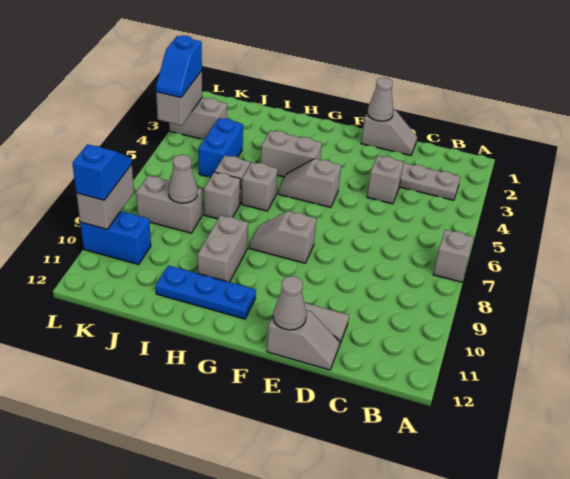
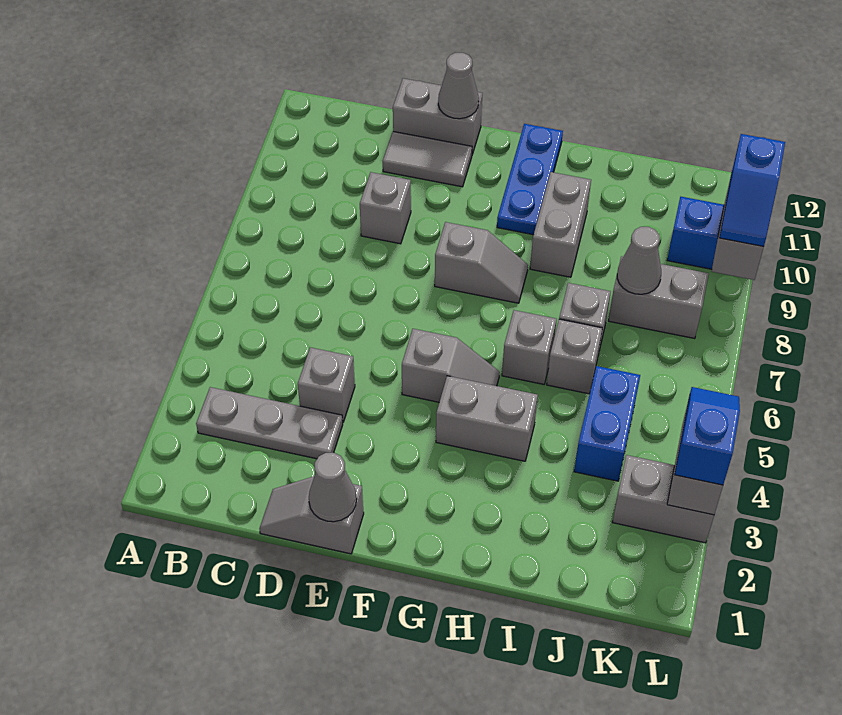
grey 1x1 brick [433,230,474,282] -> grey 1x1 brick moved to [360,172,411,244]
grey 1x2 slope [267,310,340,370] -> grey 1x2 brick [393,78,482,154]
blue 1x3 plate [156,265,256,319] -> blue 1x3 plate turned to [497,124,563,235]

